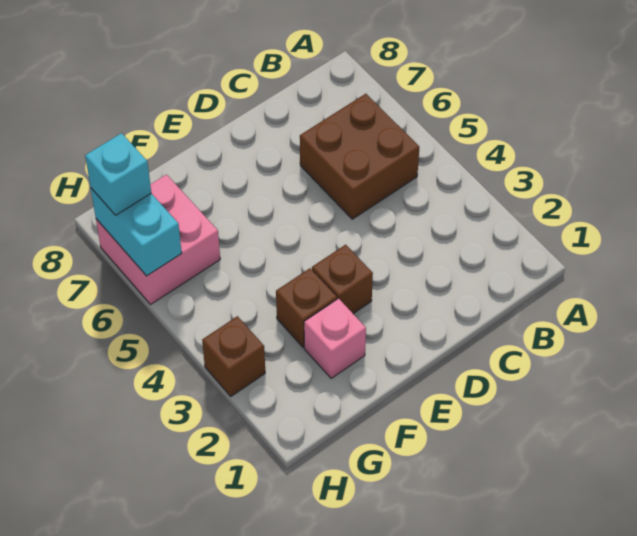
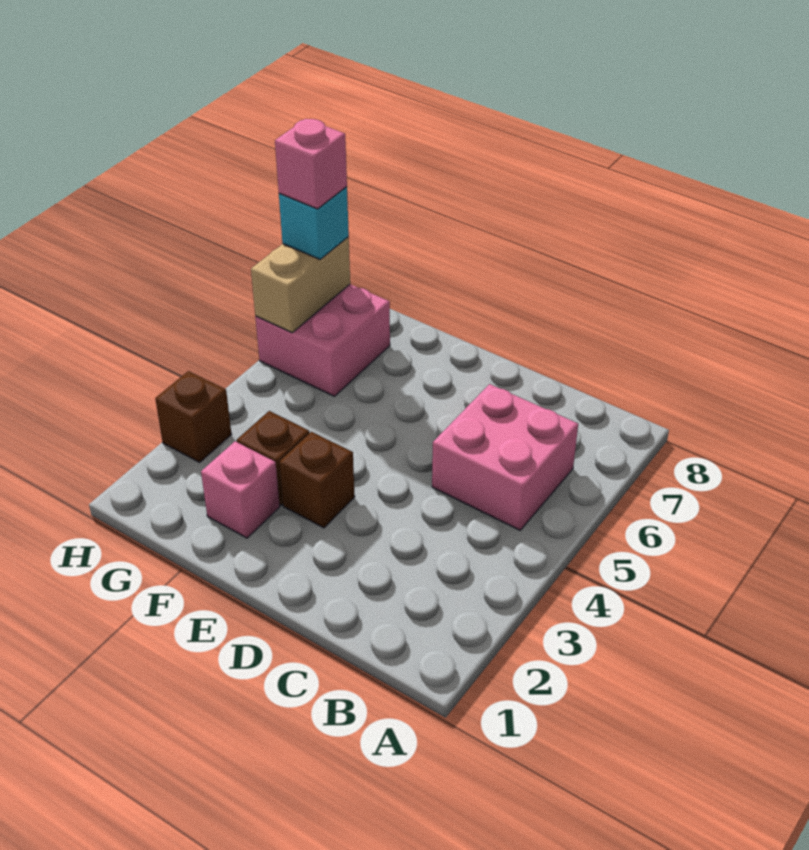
brown 2x2 brick [300,94,419,219] -> pink 2x2 brick [432,384,578,530]
cyan 1x2 brick [91,188,182,276] -> tan 1x2 brick [251,237,350,333]
none -> pink 1x1 brick [275,119,347,209]

